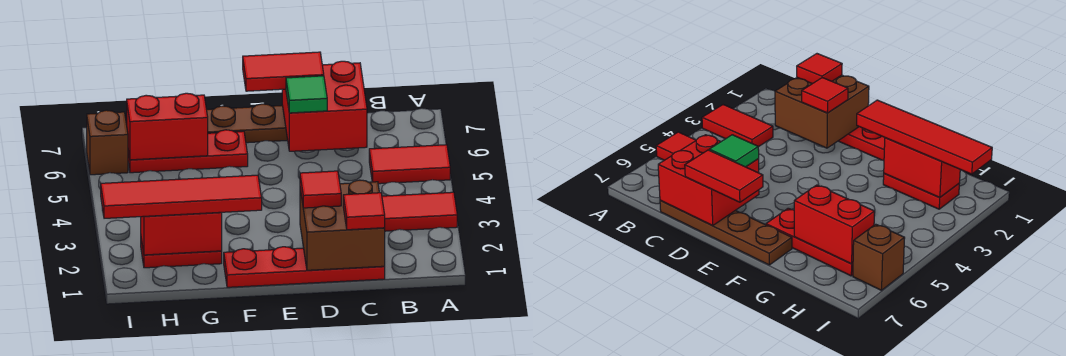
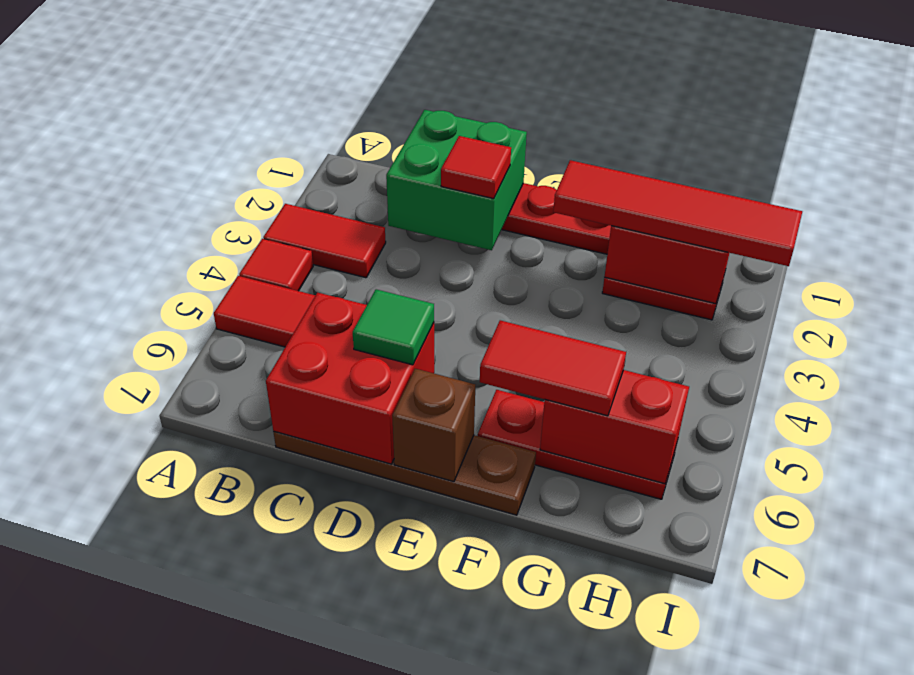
brown 2x2 brick [300,180,385,270] -> green 2x2 brick [386,110,527,250]
red 1x1 tile [343,193,385,230] -> red 1x1 tile moved to [239,239,313,291]
red 1x2 tile [243,52,324,91] -> red 1x2 tile moved to [480,320,626,416]
brown 1x1 brick [87,110,128,175] -> brown 1x1 brick moved to [392,369,475,482]

